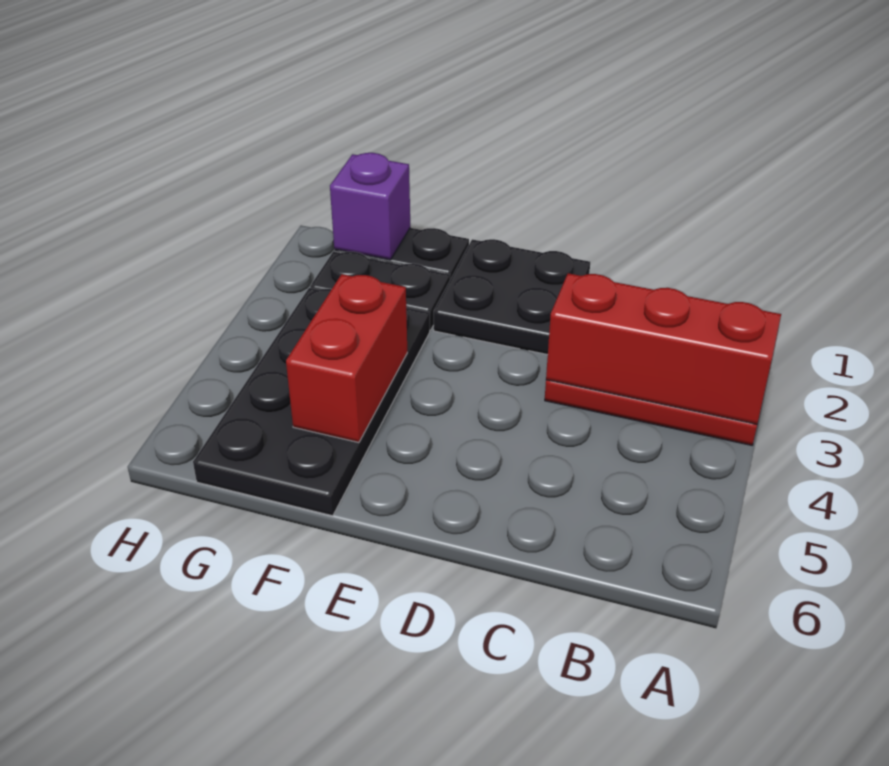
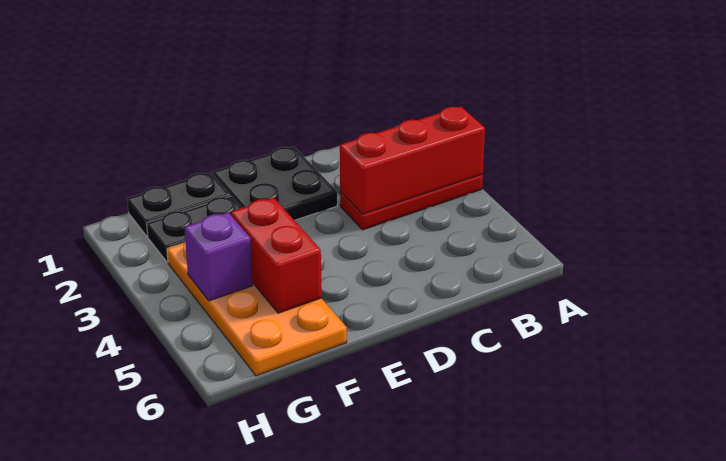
black 2x4 plate [193,288,430,516] -> orange 2x4 plate [167,242,347,376]
purple 1x1 brick [330,153,410,260] -> purple 1x1 brick moved to [184,212,253,301]

